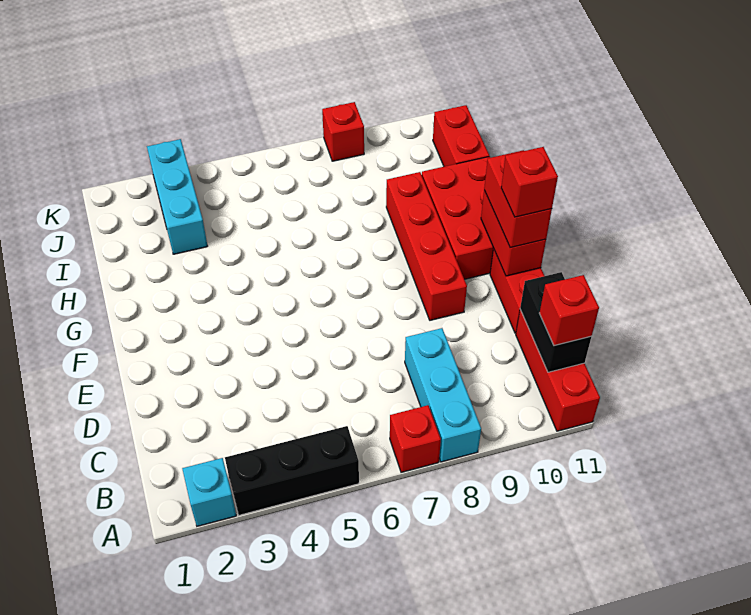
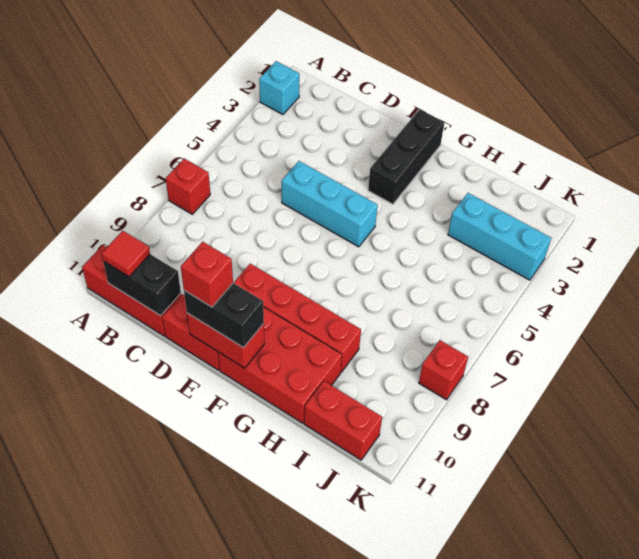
black 1x3 brick [225,426,359,515] -> black 1x3 brick moved to [368,109,444,204]
cyan 1x3 brick [405,328,481,462] -> cyan 1x3 brick moved to [281,161,378,247]
red 1x1 brick [539,275,599,346] -> red 1x1 tile [101,231,150,277]
red 1x2 brick [484,150,552,248] -> black 1x2 brick [184,283,264,348]

